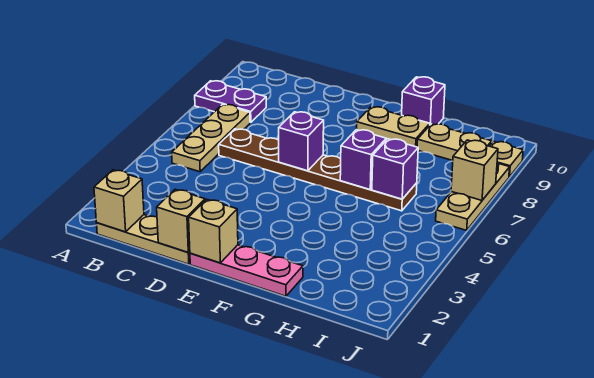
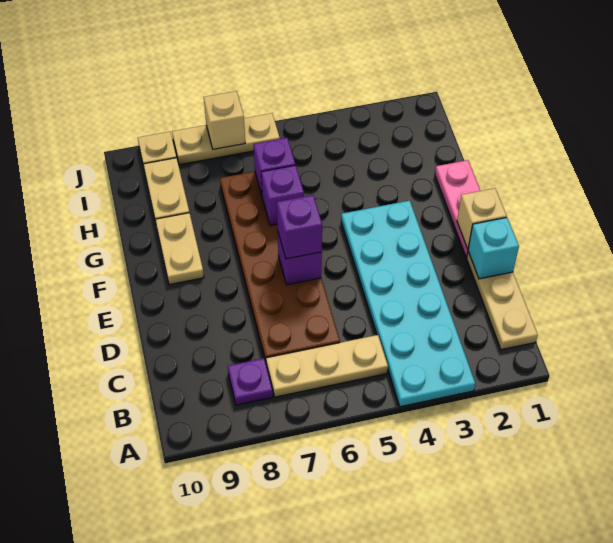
none -> cyan 2x6 plate [341,201,475,407]
purple 1x2 plate [195,81,266,122] -> purple 1x1 plate [228,358,273,405]
tan 1x1 brick [94,170,144,232] -> none
brown 1x6 plate [219,129,417,211] -> brown 2x6 plate [220,172,340,361]
tan 1x1 brick [157,189,205,252] -> cyan 1x1 brick [468,217,519,279]
purple 1x1 brick [402,77,445,125] -> purple 1x1 brick moved to [277,195,322,259]

